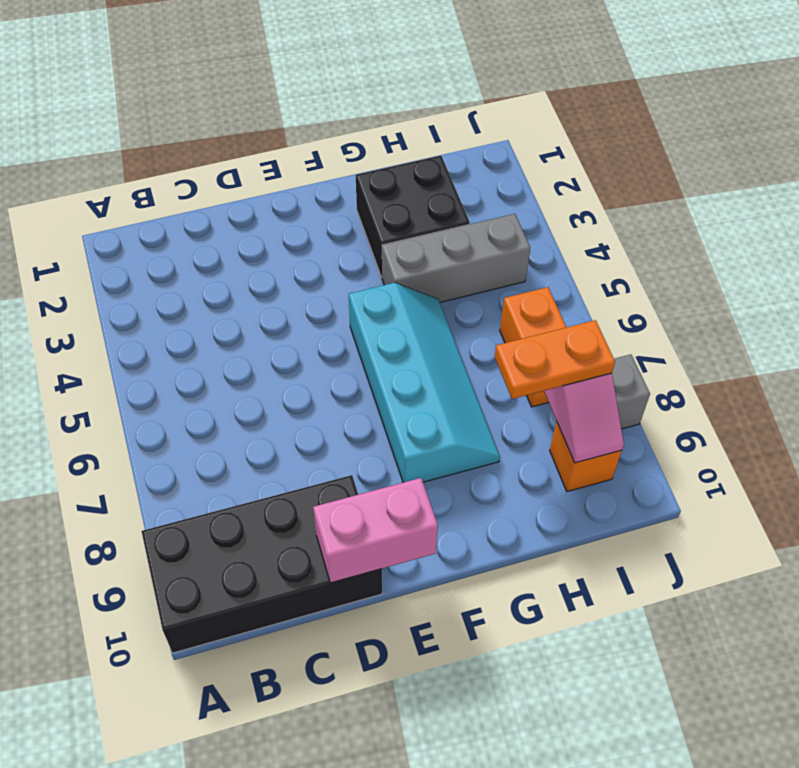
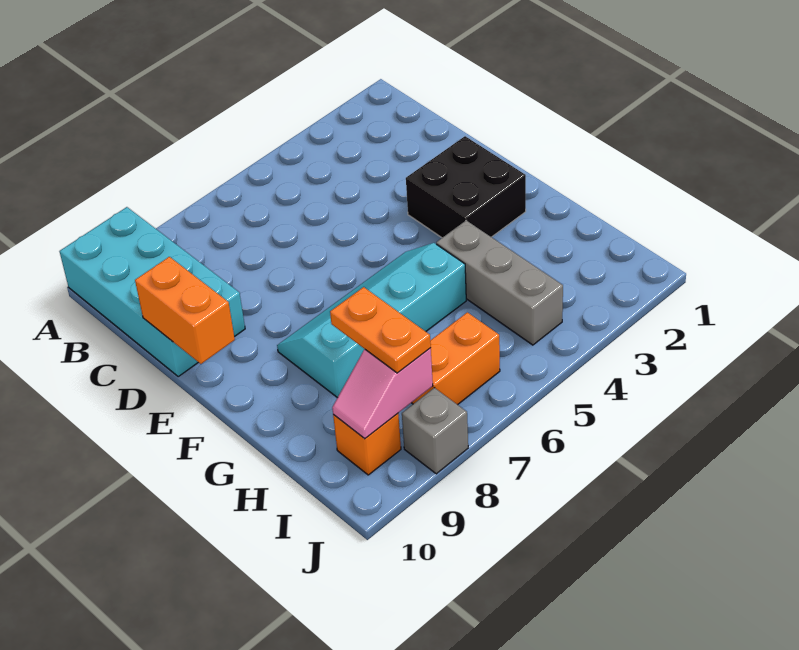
black 2x4 brick [141,475,382,653] -> cyan 2x4 brick [59,207,245,377]
pink 1x2 brick [313,478,438,583] -> orange 1x2 brick [135,257,235,364]
cyan 2x4 slope [349,283,500,482] -> cyan 2x4 slope turned to [277,243,466,398]
black 2x2 brick [356,156,470,277] -> black 2x2 brick moved to [406,136,526,238]

